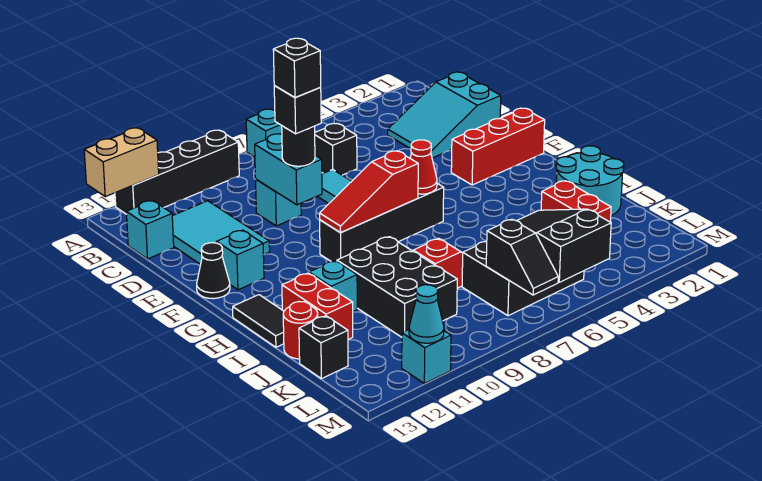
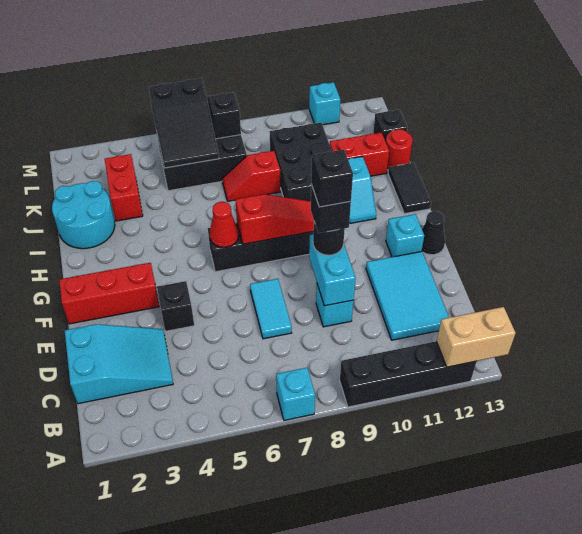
black 1x1 brick [315,123,357,175] -> black 1x1 brick moved to [157,281,194,331]
cyan 1x1 brick [126,200,174,259] -> none
red 1x2 brick [282,273,353,340] -> red 1x2 brick turned to [330,132,389,176]
cyan 1x1 cone [409,285,444,343] -> none

